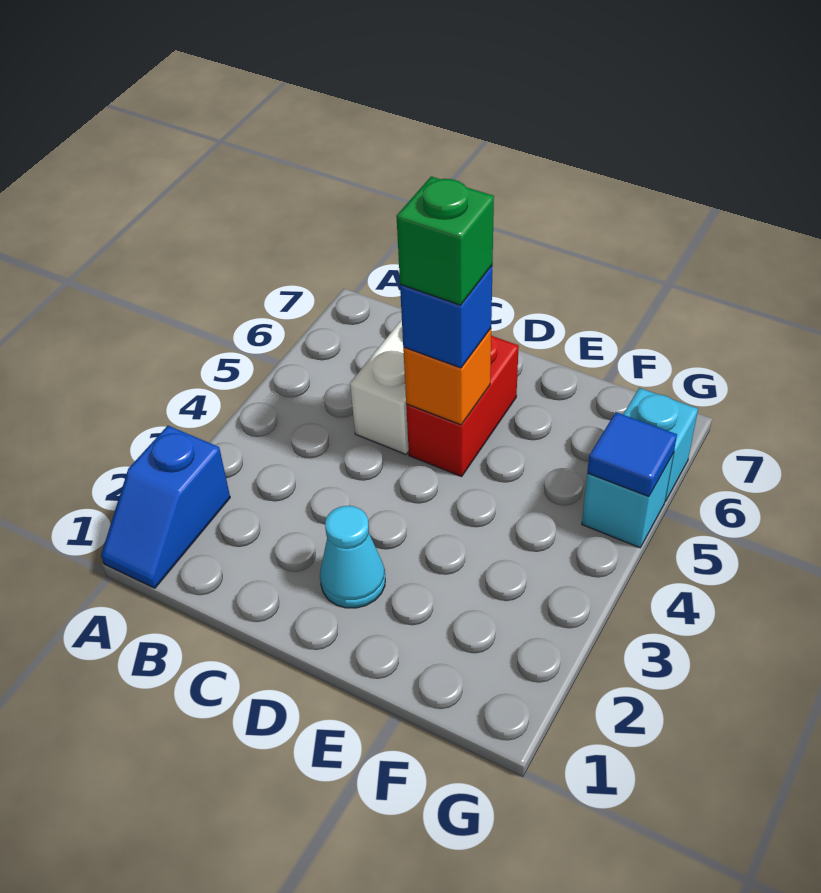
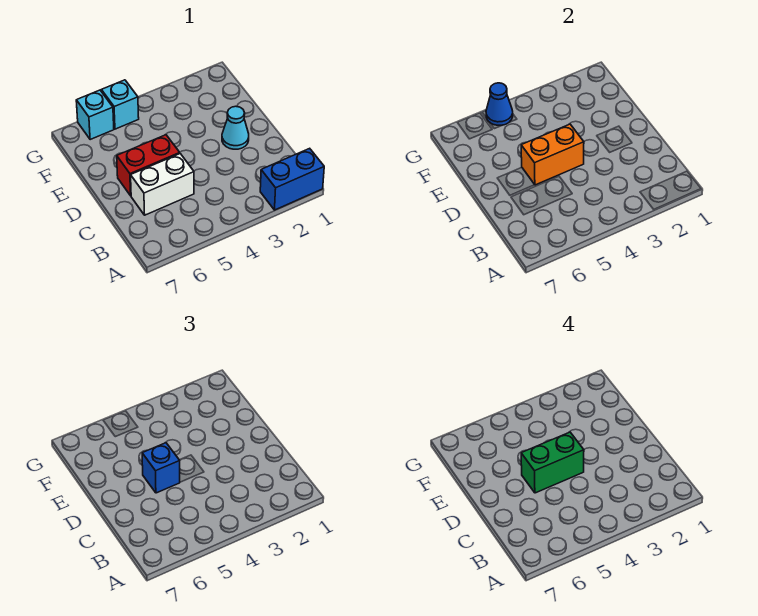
blue 1x2 slope [101,426,230,588] -> blue 1x2 brick [260,148,324,210]
orange 1x1 brick [403,329,491,425] -> orange 1x2 brick [521,124,584,185]
green 1x1 brick [396,176,494,305] -> green 1x2 brick [521,432,584,493]
blue 1x1 tile [587,412,677,497] -> blue 1x1 cone [486,83,513,126]

